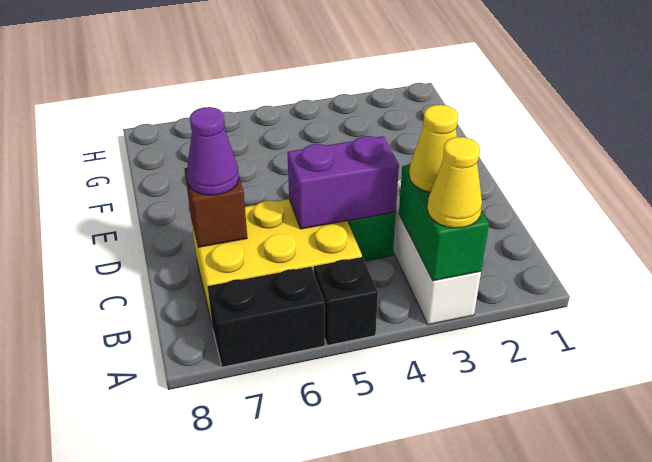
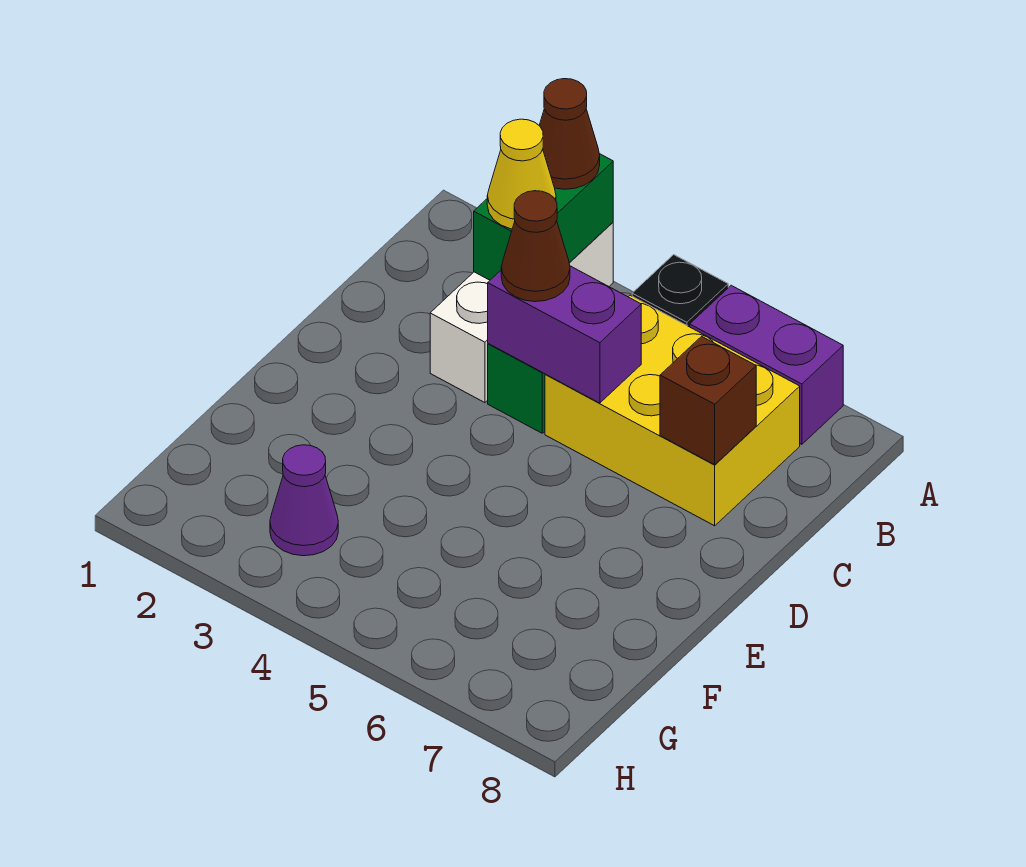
yellow 1x1 cone [427,137,482,228] -> brown 1x1 cone [539,79,600,189]
black 1x2 brick [207,267,325,367] -> purple 1x2 brick [690,285,843,444]
none -> brown 1x1 cone [501,191,570,302]
purple 1x1 cone [187,107,239,195] -> purple 1x1 cone moved to [270,445,338,556]

